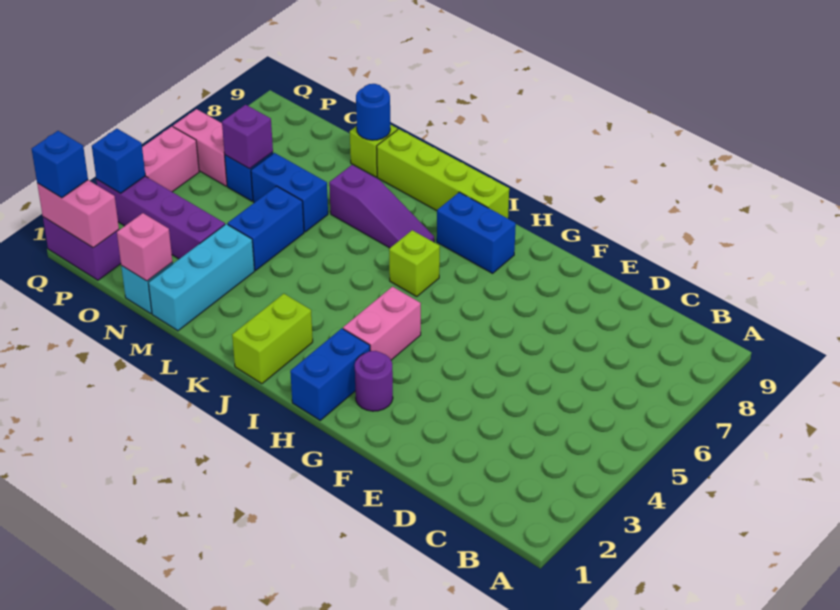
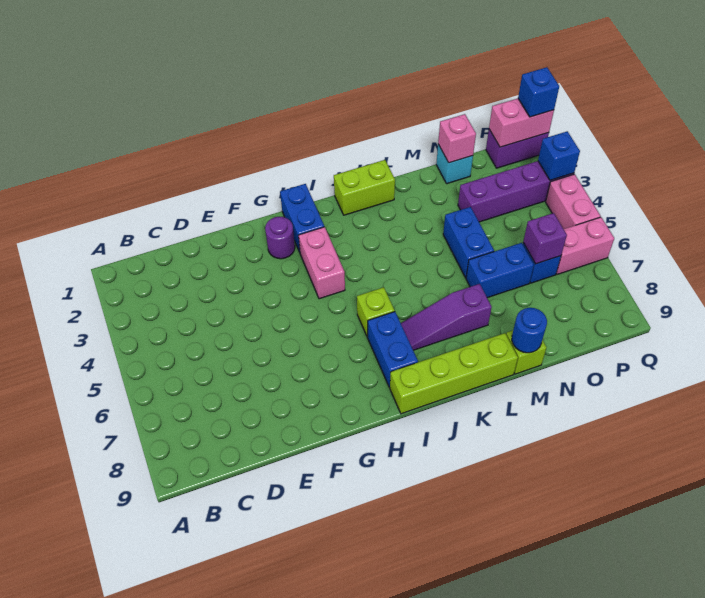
blue 1x2 brick [437,192,516,273] -> blue 1x2 brick turned to [368,312,418,388]
lime 1x2 brick [232,294,313,384] -> lime 1x2 brick turned to [334,160,395,215]
cyan 1x3 brick [148,224,255,331] -> none

